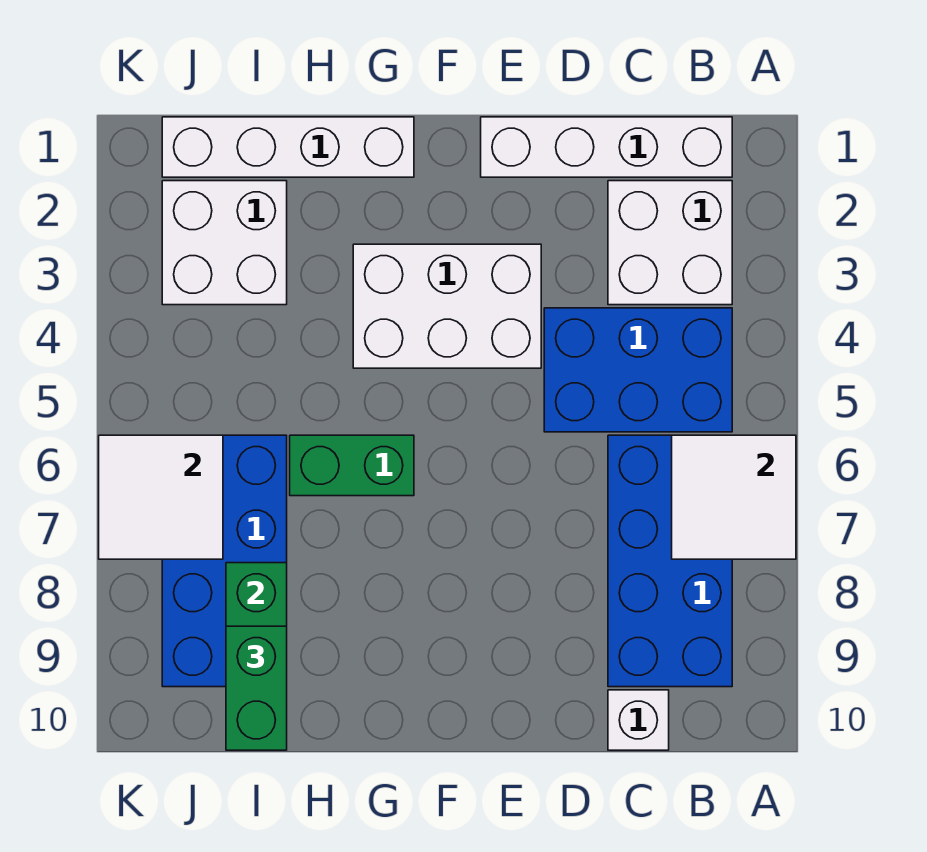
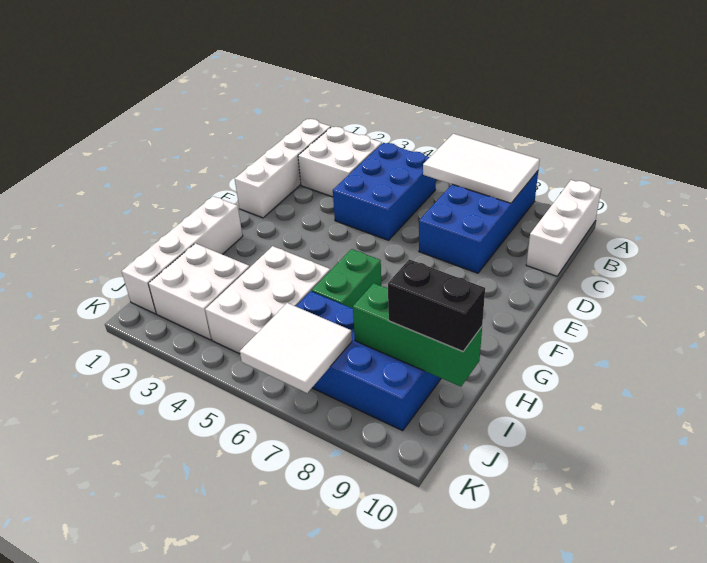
white 2x2 tile [672,435,796,559] -> white 2x3 tile [423,134,540,203]
blue 2x4 brick [608,435,732,687] -> blue 2x4 brick turned to [419,171,538,273]
white 1x1 brick [608,690,669,750] -> white 1x3 brick [526,180,601,276]
white 2x3 brick [353,244,541,368] -> white 2x3 brick moved to [205,246,330,354]
green 1x2 brick [226,626,287,750] -> black 1x2 brick [388,259,485,351]

